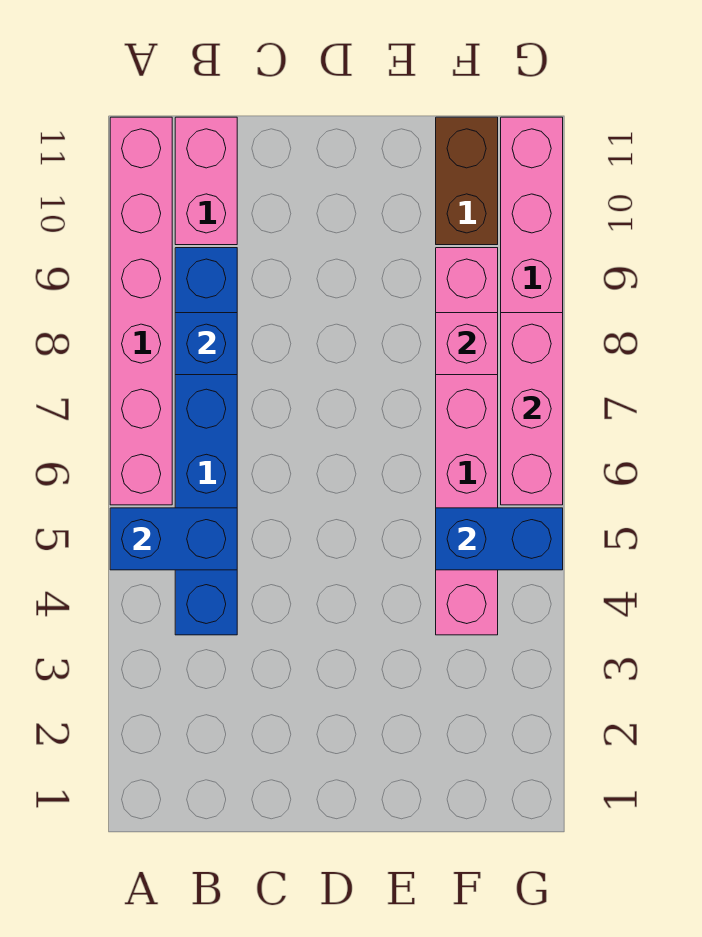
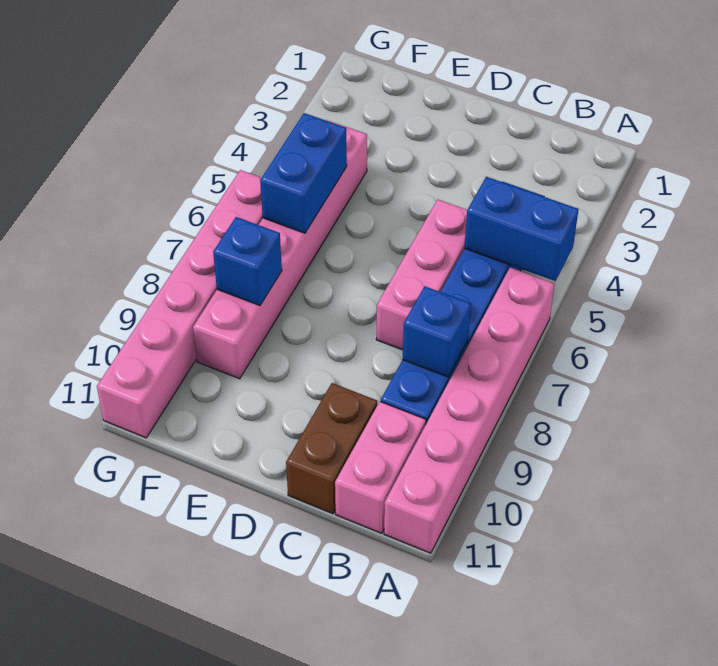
blue 1x2 brick [436,508,563,570] -> blue 1x2 brick turned to [260,113,347,233]
pink 1x1 brick [436,313,498,375] -> blue 1x1 brick [213,217,282,305]
brown 1x2 brick [436,117,498,245] -> brown 1x2 brick moved to [286,383,377,514]
pink 1x3 brick [501,313,563,505] -> pink 1x3 brick moved to [376,200,467,350]

